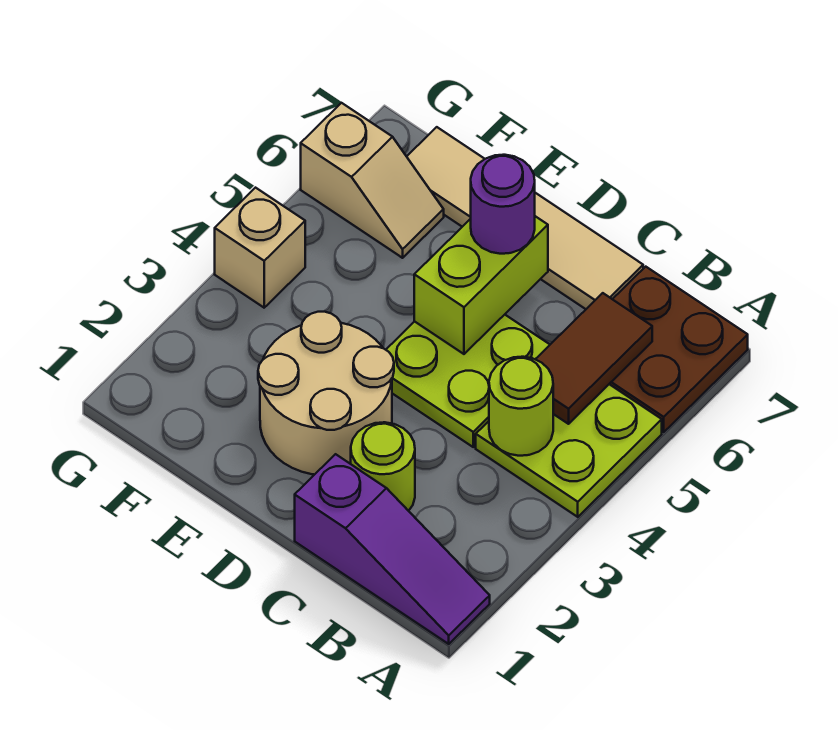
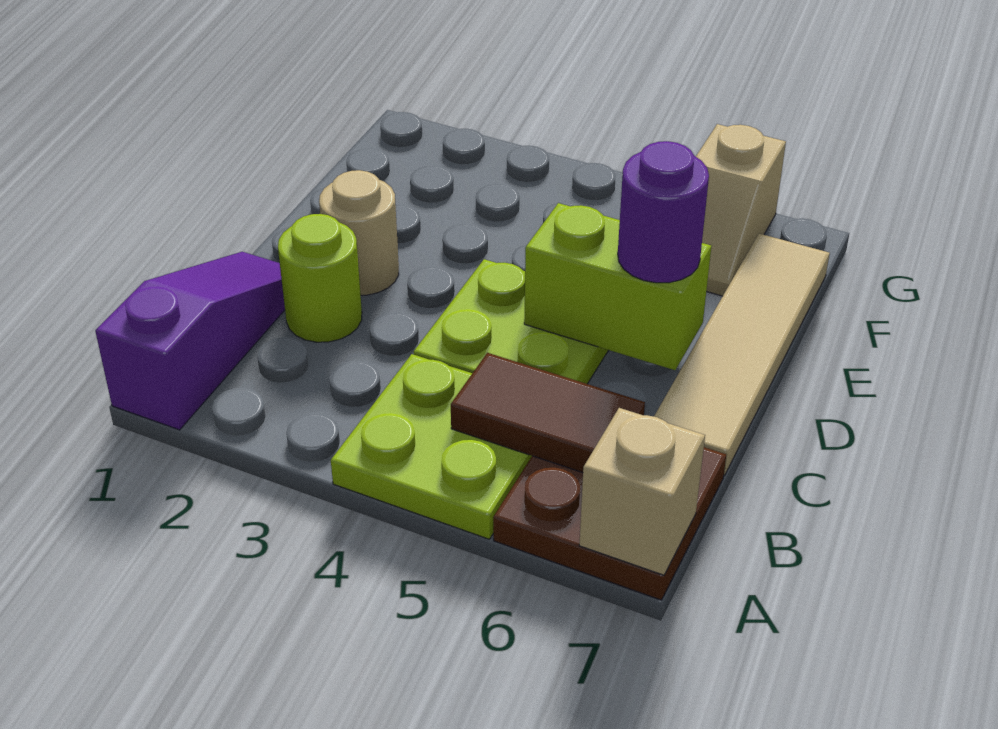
purple 1x3 slope [295,454,490,644] -> purple 1x3 slope turned to [95,252,285,430]
lime 1x1 round brick [489,357,553,456] -> none
tan 2x2 round brick [258,312,394,475] -> tan 1x1 round brick [319,170,399,295]
tan 1x1 brick [215,188,305,308] -> tan 1x1 brick moved to [579,408,705,575]

